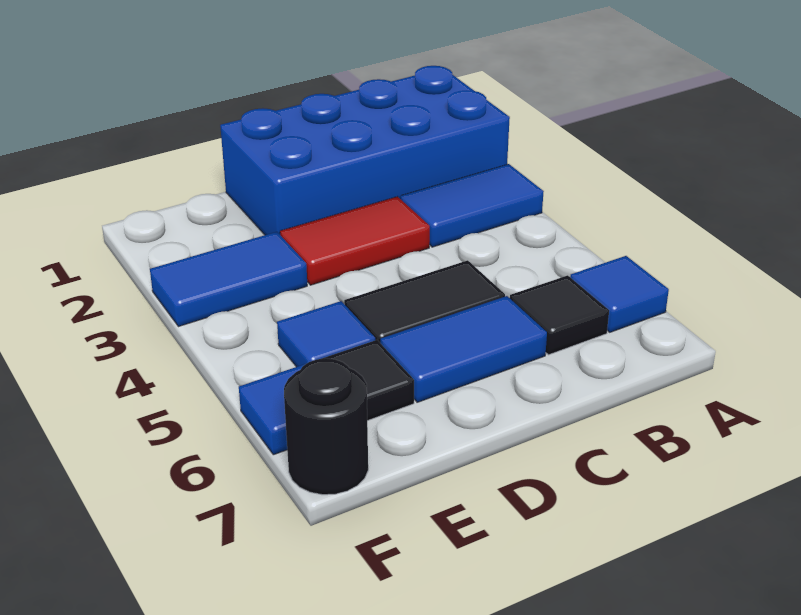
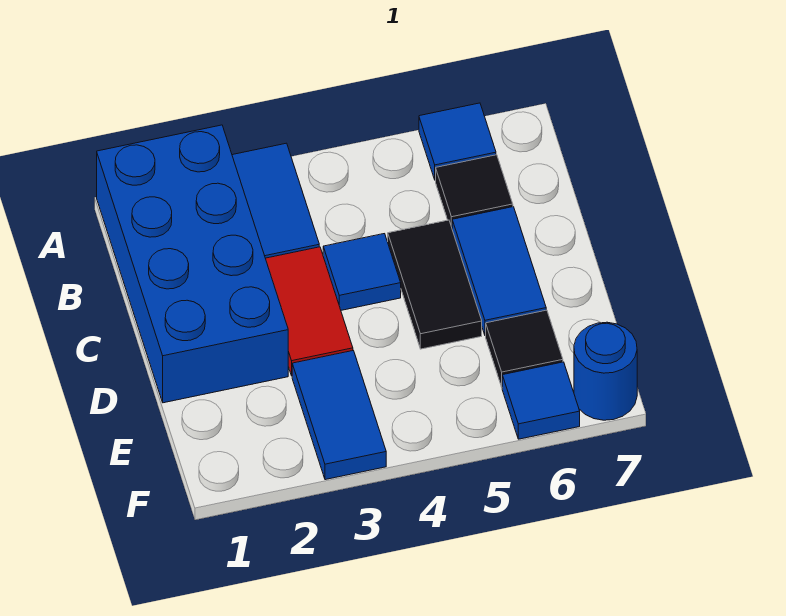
blue 1x1 tile [277,301,375,367] -> blue 1x1 tile moved to [323,234,401,310]
black 1x1 round brick [284,358,368,495] -> blue 1x1 round brick [574,322,637,420]

